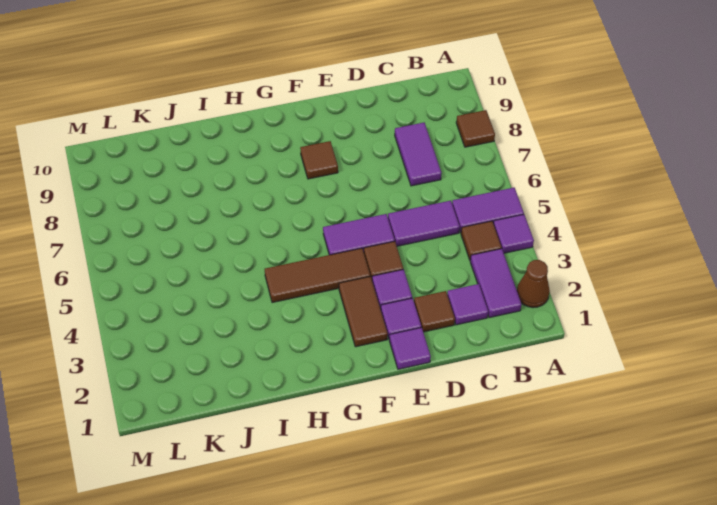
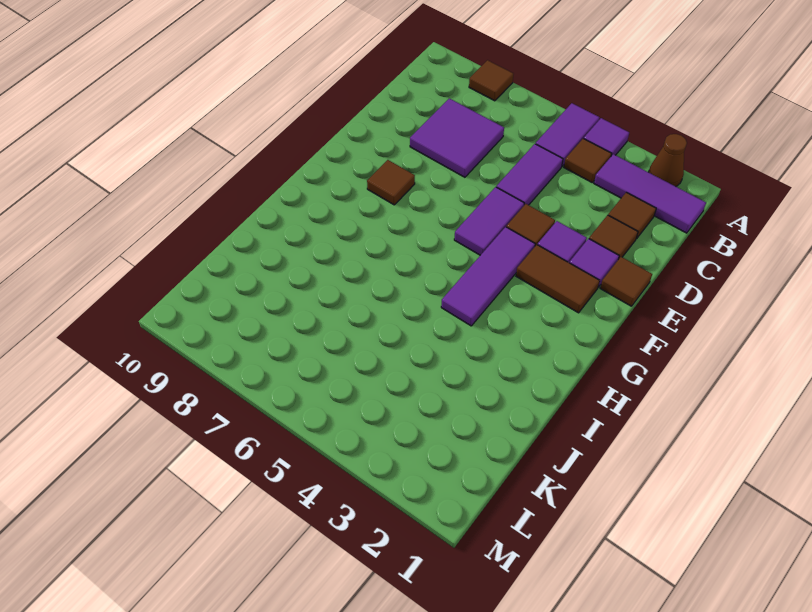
purple 1x2 tile [470,249,522,318] -> purple 1x3 tile [594,154,706,233]
purple 1x1 tile [447,284,488,325] -> brown 1x1 tile [608,192,656,239]
purple 1x2 tile [395,123,441,186] -> purple 2x2 tile [410,98,504,177]
purple 1x1 tile [389,327,431,369] -> brown 1x1 tile [600,257,652,306]
brown 1x3 tile [265,248,370,303] -> purple 1x3 tile [441,227,535,326]

